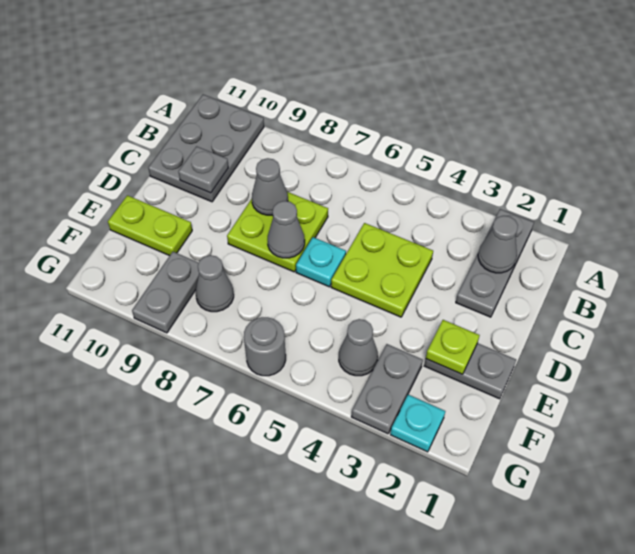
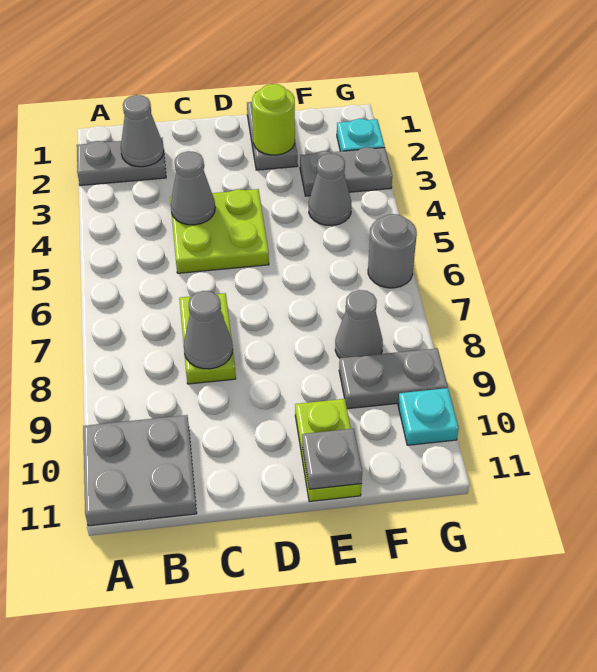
grey 1x3 plate [456,209,534,317] -> grey 1x2 plate [77,138,166,186]
grey 2x3 plate [148,95,264,202] -> grey 2x2 plate [83,415,197,526]
lime 2x2 plate [227,192,328,272] -> lime 1x2 plate [179,293,236,384]
grey 1x1 plate [178,146,228,193] -> grey 1x1 plate moved to [302,429,362,489]
cyan 1x1 plate [296,237,346,287] -> cyan 1x1 plate moved to [398,388,459,445]
grey 1x1 cone [268,201,305,258] -> grey 1x1 cone moved to [171,151,215,225]
lime 1x1 plate [426,320,480,374] -> lime 1x1 round brick [252,84,295,155]

